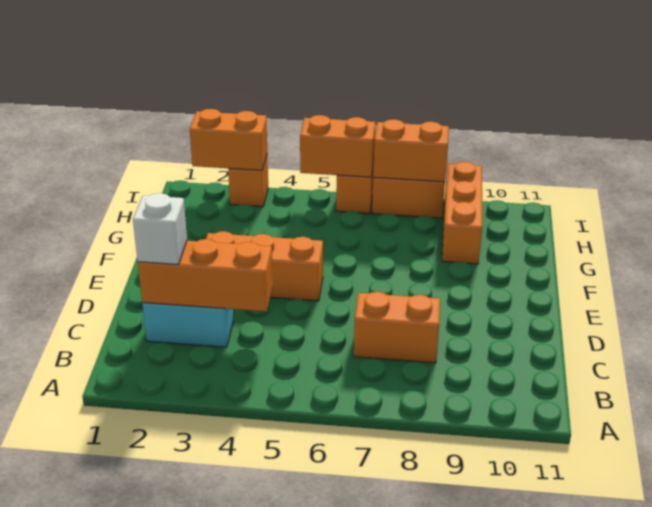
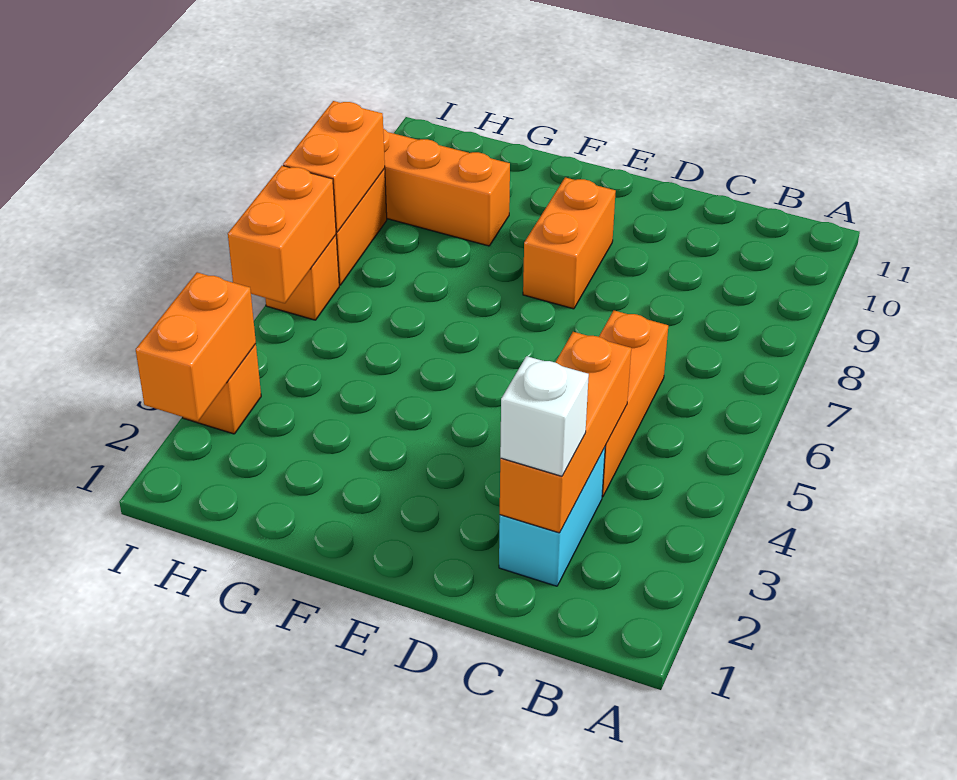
orange 1x2 brick [354,292,440,363] -> orange 1x2 brick moved to [523,177,616,309]
orange 1x3 brick [206,231,323,301] -> orange 1x3 brick moved to [599,311,668,497]

